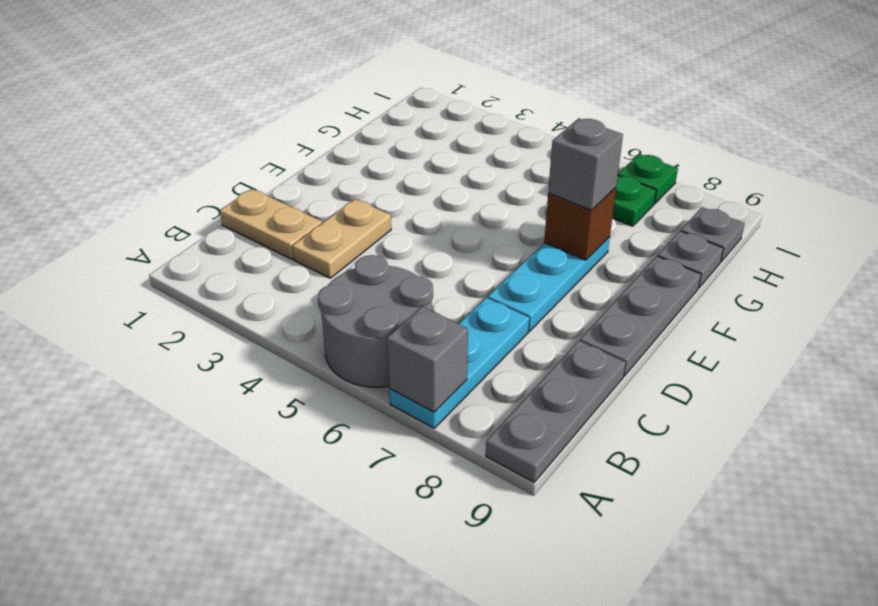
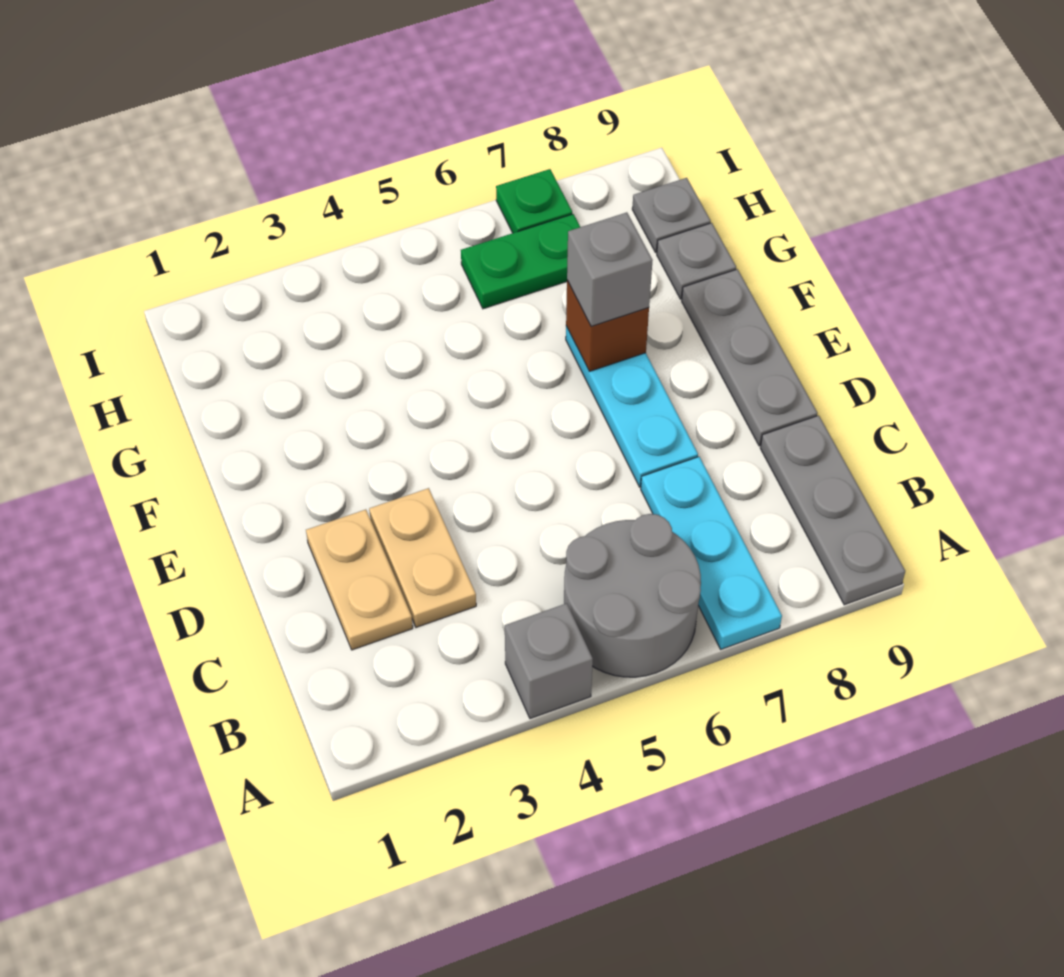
grey 1x1 brick [387,307,468,412] -> grey 1x1 brick moved to [505,603,593,719]
tan 1x2 plate [220,189,322,259] -> tan 1x2 plate turned to [306,510,413,650]

